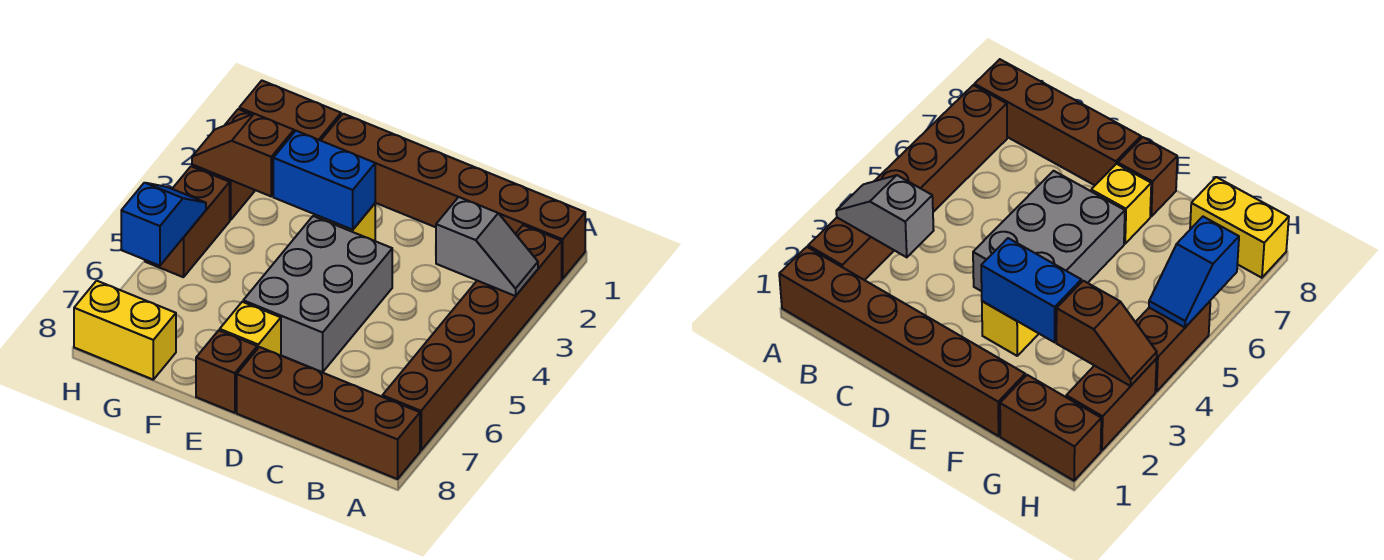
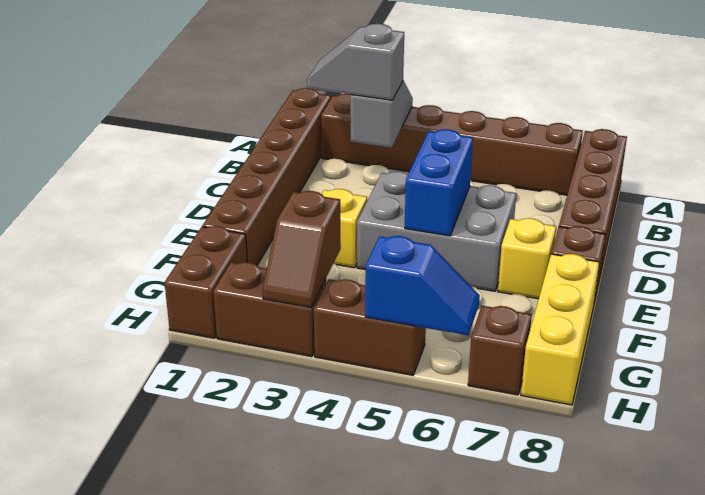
none -> grey 1x2 slope [307,24,404,100]
blue 1x2 brick [273,131,375,230] -> blue 1x2 brick moved to [405,129,473,236]
yellow 1x2 brick [74,281,176,379] -> yellow 1x3 brick [521,254,599,405]
blue 1x2 slope [121,183,206,266] -> blue 1x2 slope turned to [365,236,480,335]
none -> brown 1x1 brick [468,306,532,395]

